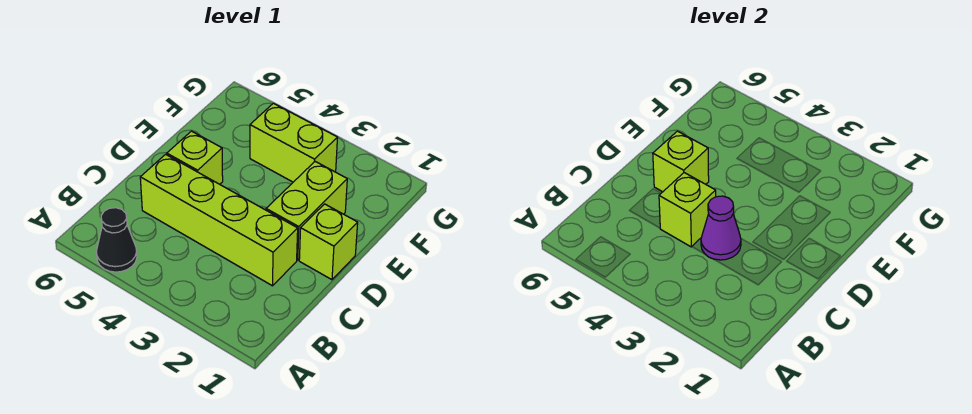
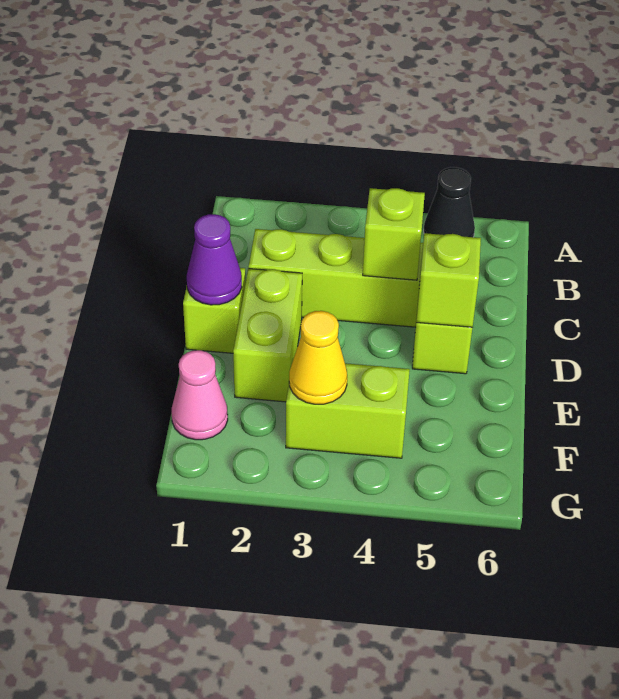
purple 1x1 cone [701,196,741,260] -> purple 1x1 cone moved to [187,214,242,305]
none -> pink 1x1 cone [172,350,228,440]
none -> yellow 1x1 cone [289,311,347,404]

